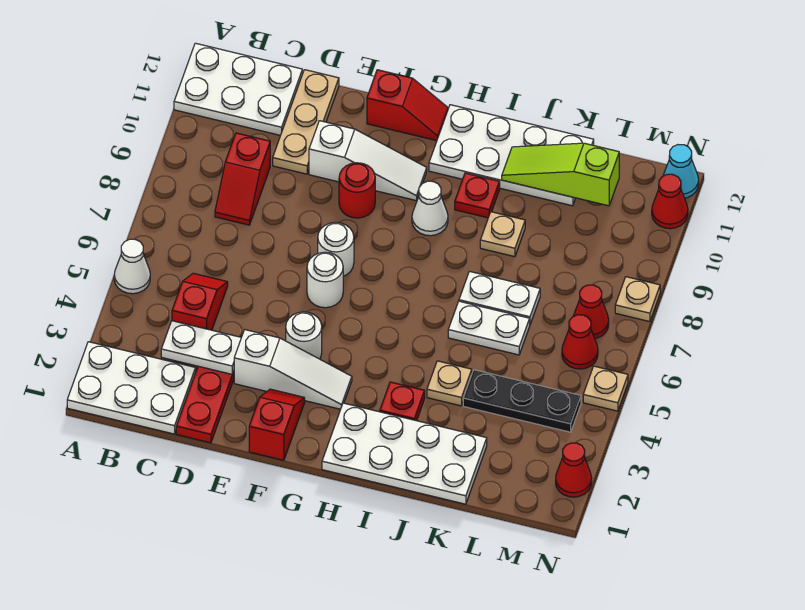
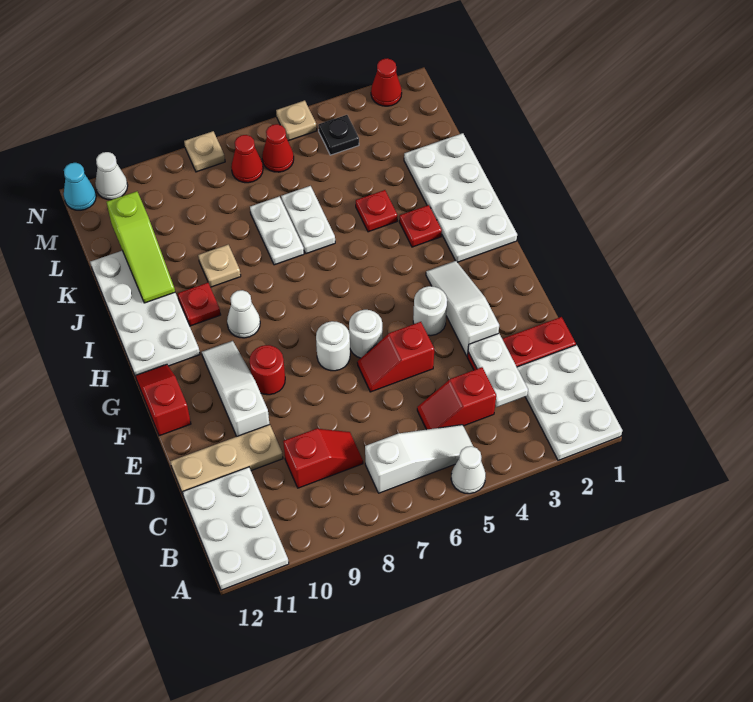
none -> white 1x3 slope [365,425,473,493]
red 1x2 slope [249,389,305,460] -> red 1x2 slope moved to [357,322,434,392]
tan 1x1 plate [427,361,472,406] -> red 1x1 plate [356,190,397,232]
black 1x3 plate [463,370,581,432] -> black 1x1 plate [318,115,359,155]
red 1x1 cone [652,174,688,229] -> white 1x1 cone [95,152,128,200]

